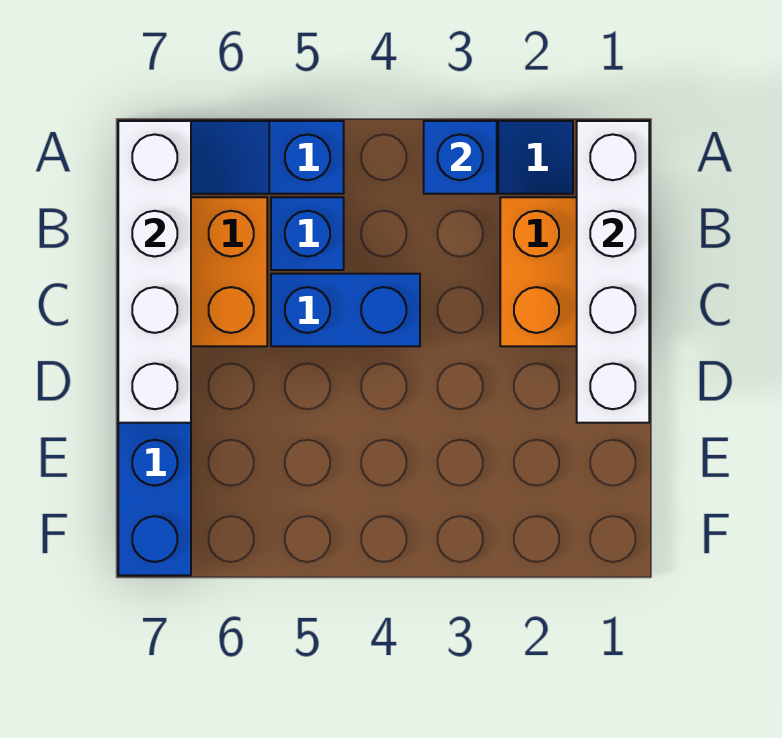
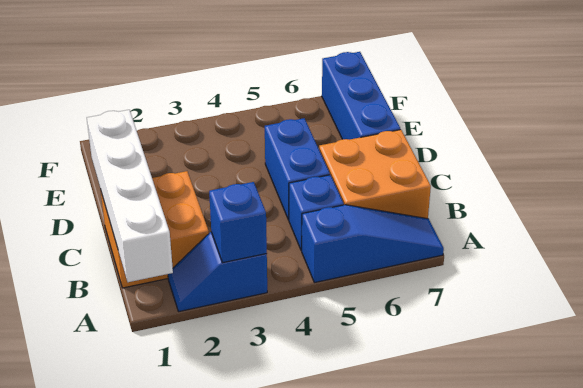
white 1x4 brick [118,121,191,423] -> none
blue 1x2 brick [271,274,420,346] -> blue 1x2 brick turned to [265,118,330,220]

